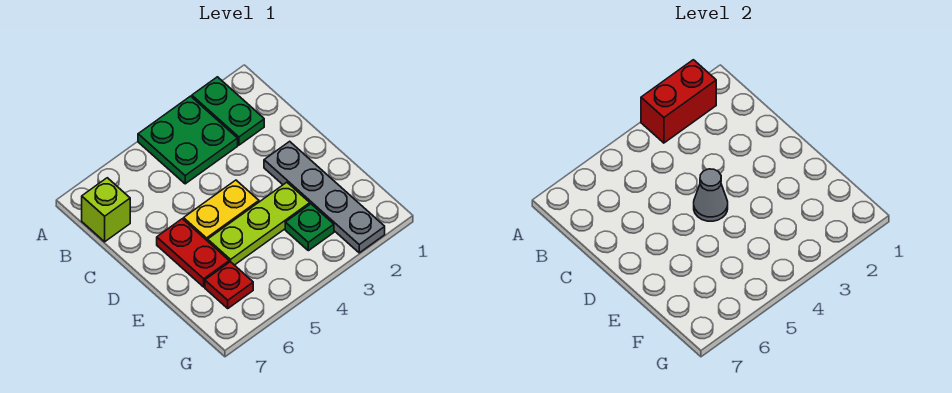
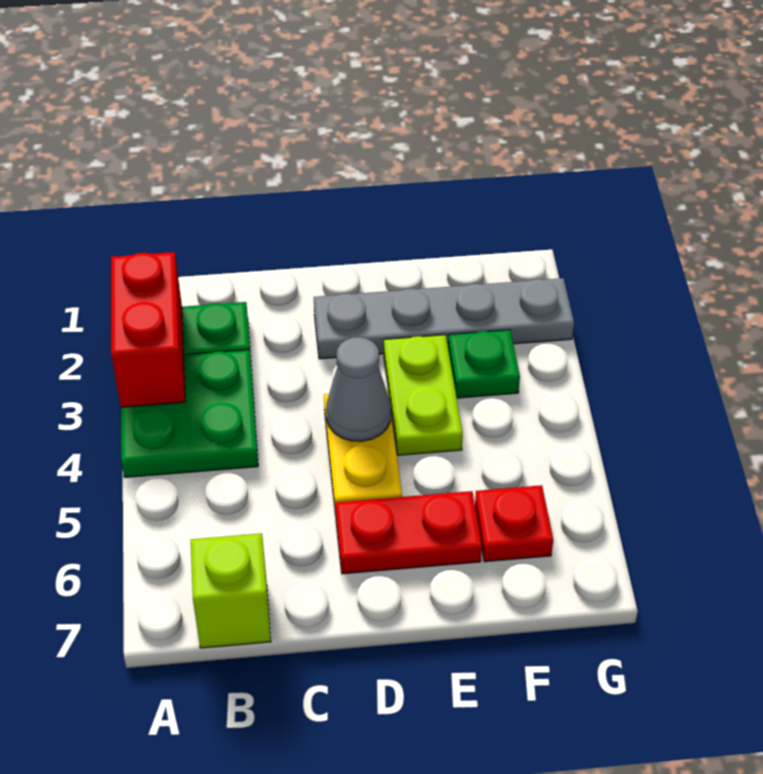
lime 1x3 plate [208,182,310,265] -> lime 1x2 plate [384,335,463,455]

